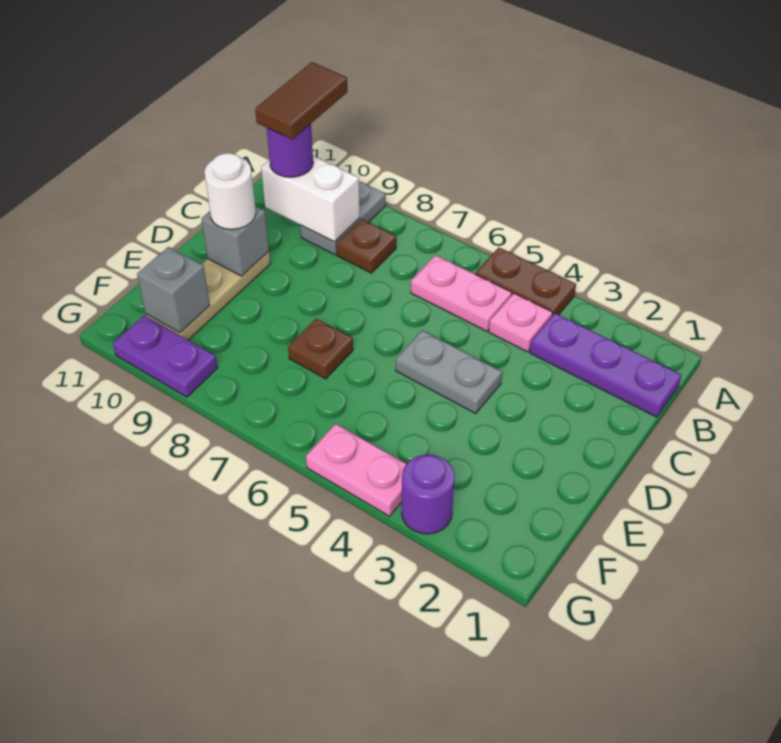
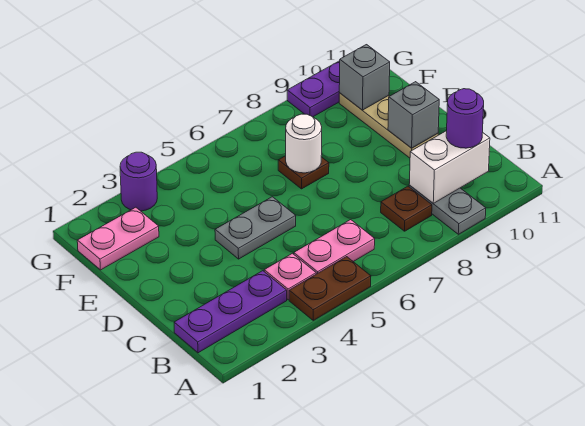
brown 1x2 tile [255,62,348,139] -> none
white 1x1 round brick [205,153,256,230] -> white 1x1 round brick moved to [286,114,322,173]
pink 1x2 plate [306,424,406,516] -> pink 1x2 plate moved to [77,207,159,270]

